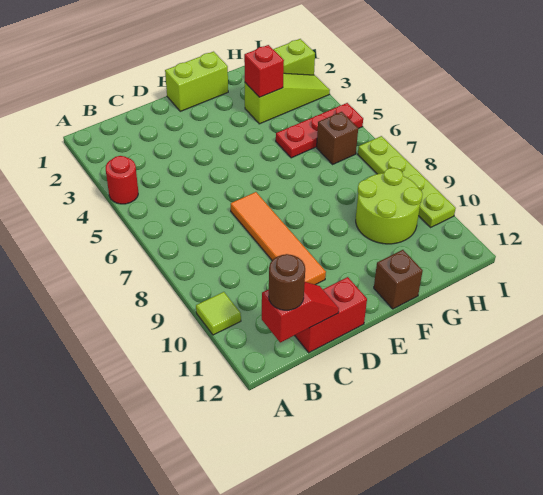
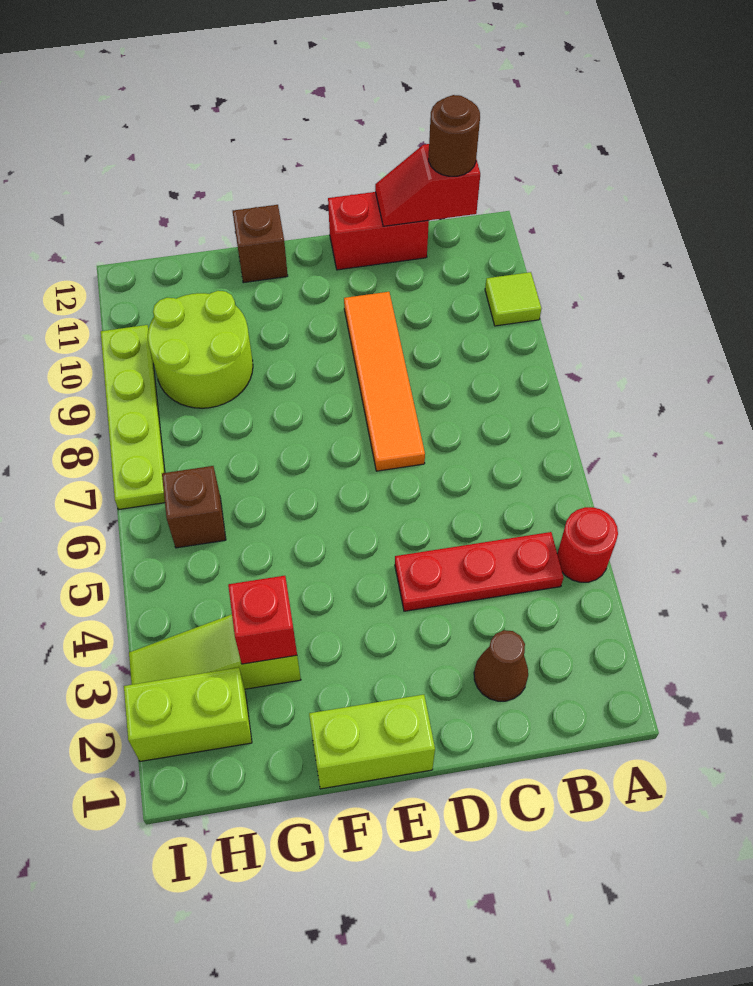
none -> brown 1x1 cone [474,630,528,701]
red 1x3 plate [276,103,363,158] -> red 1x3 plate moved to [395,532,563,611]

